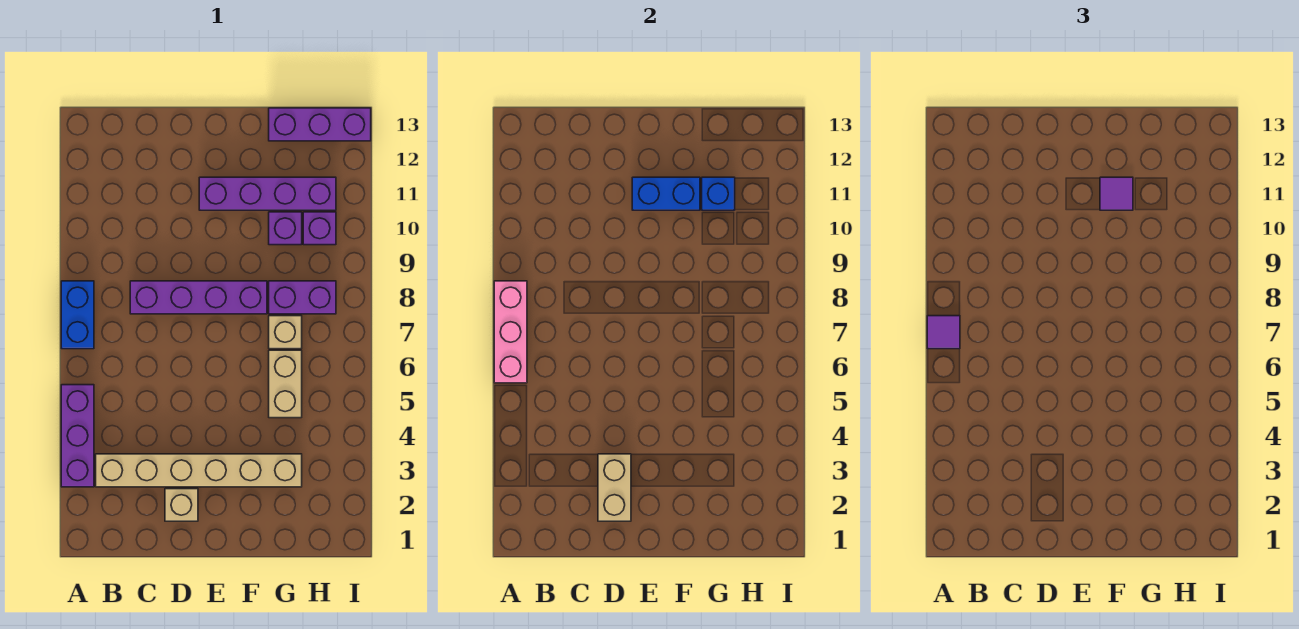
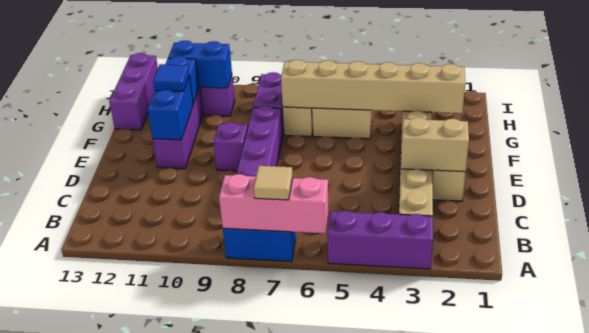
purple 1x1 tile [927,316,960,349] -> tan 1x1 tile [254,166,293,200]
purple 1x1 tile [1100,177,1133,210] -> blue 1x1 tile [153,64,189,91]
none -> tan 1x6 brick [281,60,465,113]
purple 1x1 brick [269,212,302,245] -> purple 1x1 brick moved to [213,122,247,171]
none -> blue 1x2 brick [168,40,232,88]

